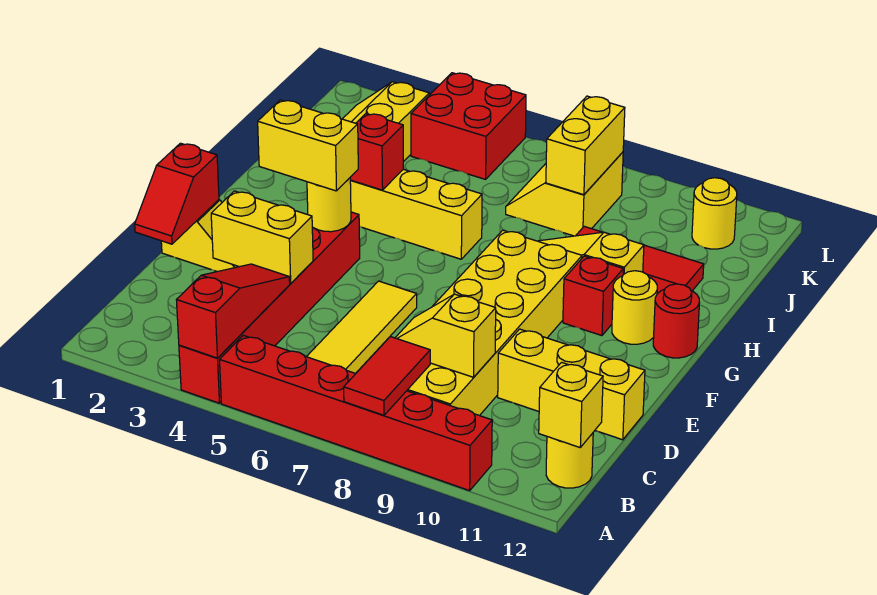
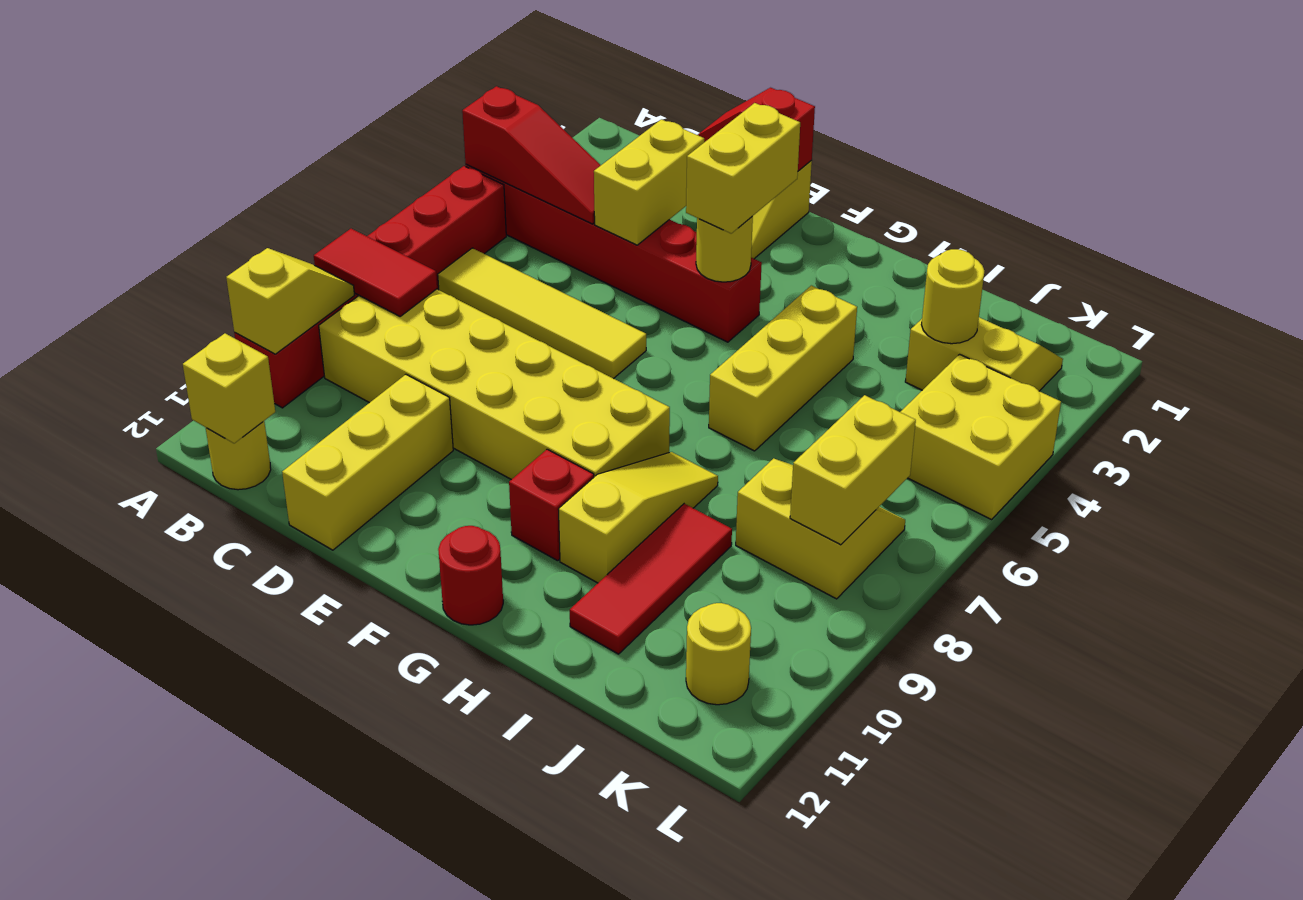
yellow 1x2 slope [395,294,496,377] -> yellow 1x2 slope moved to [226,248,354,354]
yellow 1x1 round brick [612,271,657,344] -> yellow 1x1 round brick moved to [921,249,984,344]
red 1x1 brick [350,114,403,190] -> none
yellow 1x2 brick [546,96,625,195] -> yellow 1x2 brick turned to [790,395,916,545]
red 2x2 brick [411,73,526,179] -> yellow 2x2 brick [901,354,1061,520]

